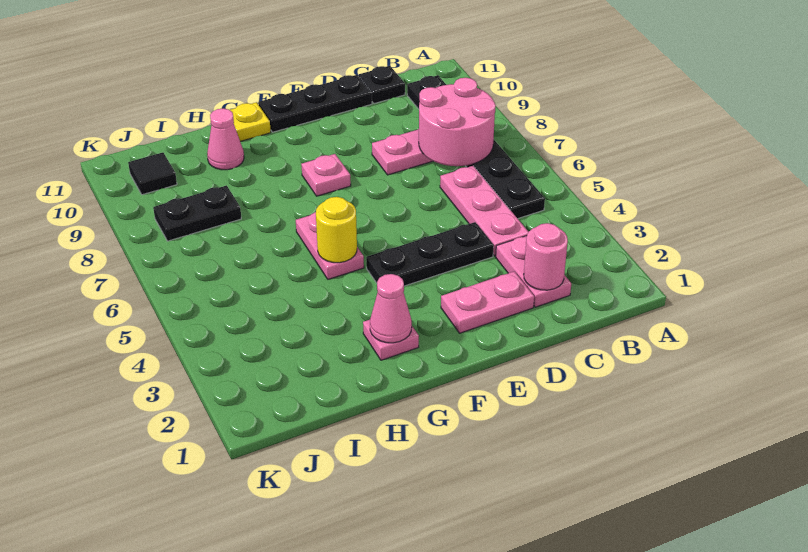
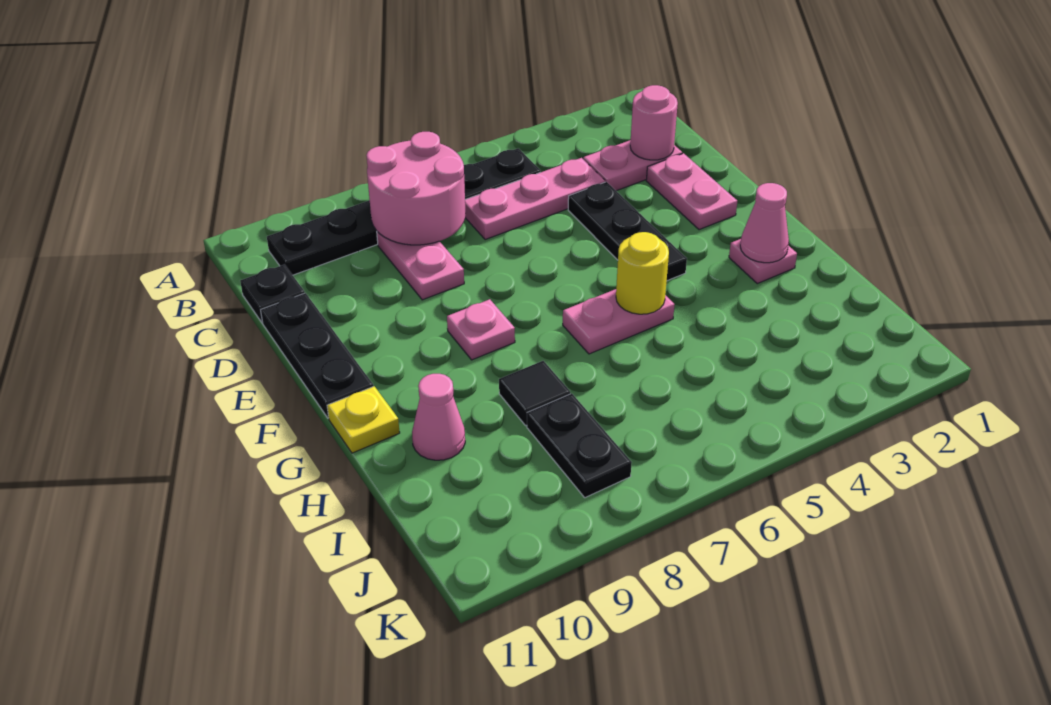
black 1x1 tile [128,152,177,195] -> black 1x1 tile moved to [499,361,570,425]

